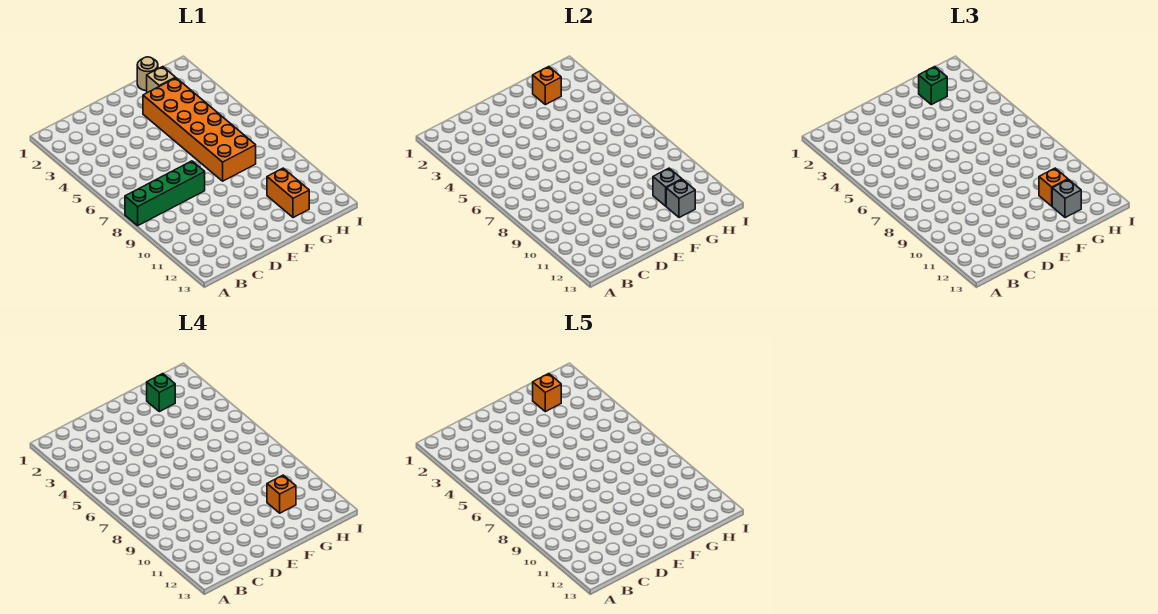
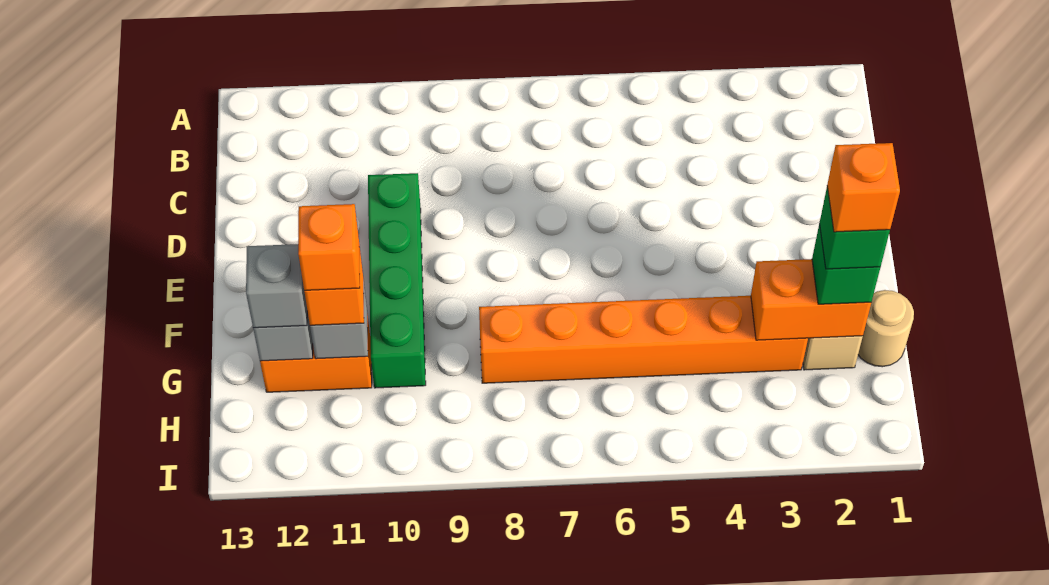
green 1x4 brick [125,161,205,226] -> green 1x4 brick moved to [368,173,426,388]
orange 2x6 brick [143,78,256,181] -> orange 1x6 brick [479,296,808,383]
orange 1x1 brick [533,67,561,105] -> orange 1x2 brick [751,259,871,340]

